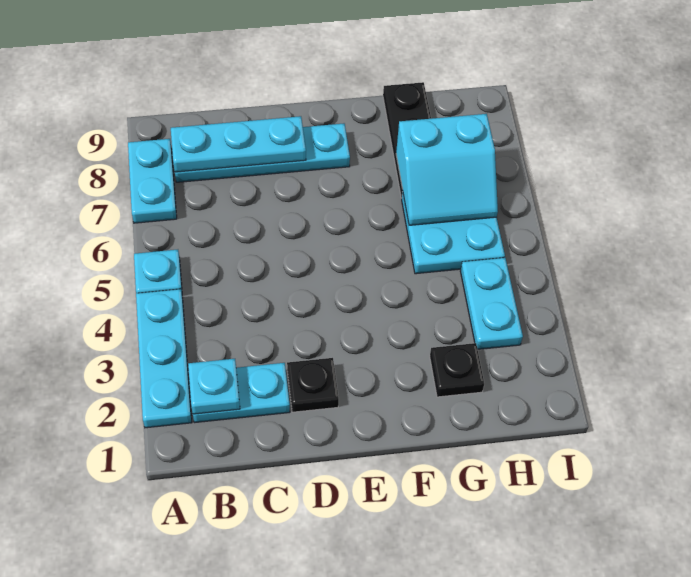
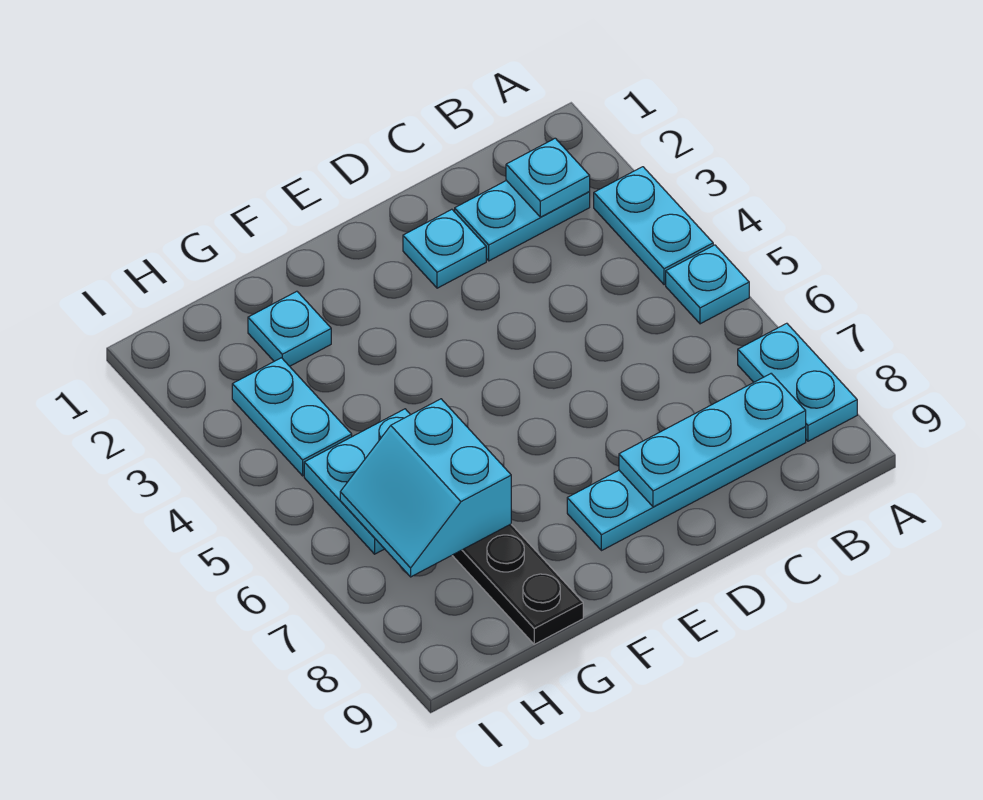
cyan 1x3 plate [136,289,192,428] -> cyan 1x2 plate [594,167,713,285]
black 1x1 plate [287,358,339,412] -> cyan 1x1 plate [403,209,486,288]
black 1x1 plate [430,343,484,397] -> cyan 1x1 plate [248,291,331,366]
cyan 2x2 slope [396,114,498,225] -> cyan 2x2 slope turned to [340,399,511,577]

